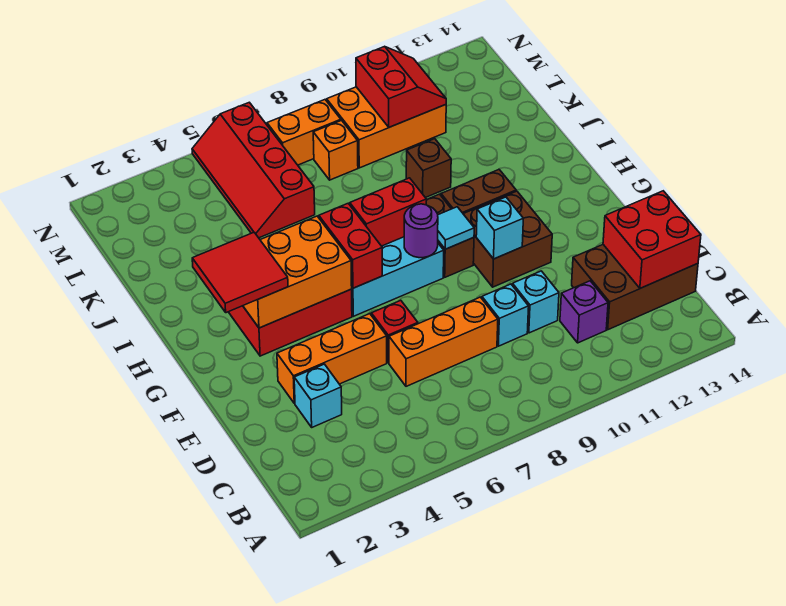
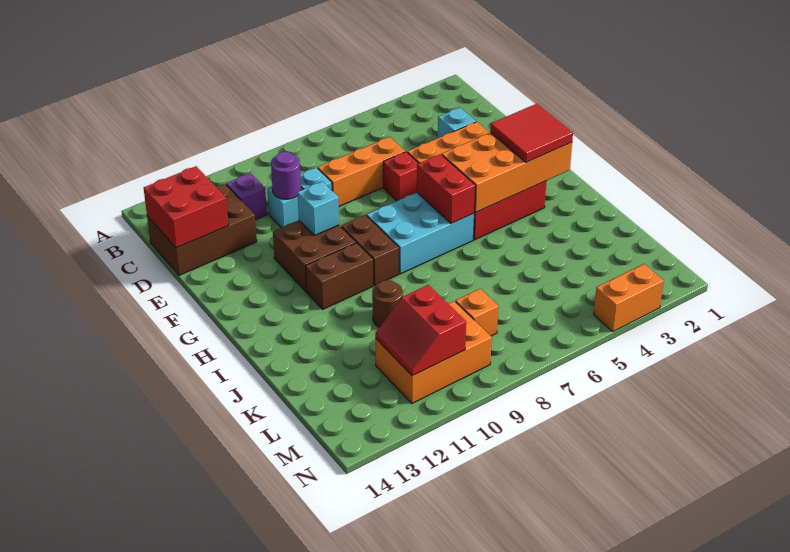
orange 2x3 brick [243,216,352,328] -> orange 2x4 brick [442,133,572,212]
purple 1x1 round brick [404,204,438,258] -> purple 1x1 round brick moved to [271,152,301,199]
cyan 1x1 tile [438,207,474,249] -> none
red 1x2 brick [350,178,426,246] -> none
brown 1x1 brick [406,139,451,198] -> brown 1x1 round brick [372,280,403,327]
red 2x4 slope [192,102,315,238] -> none
orange 1x2 brick [267,100,341,165] -> orange 1x2 brick moved to [594,264,664,331]

